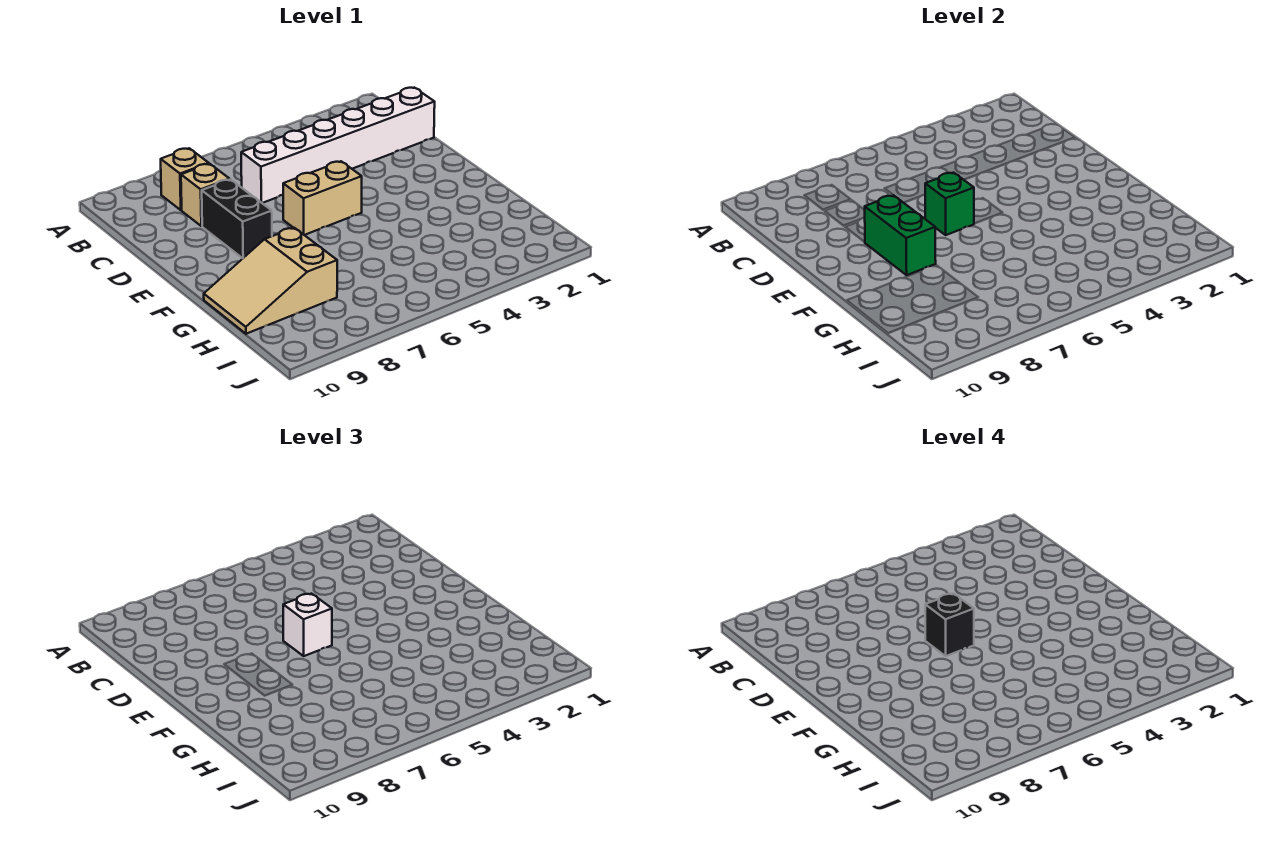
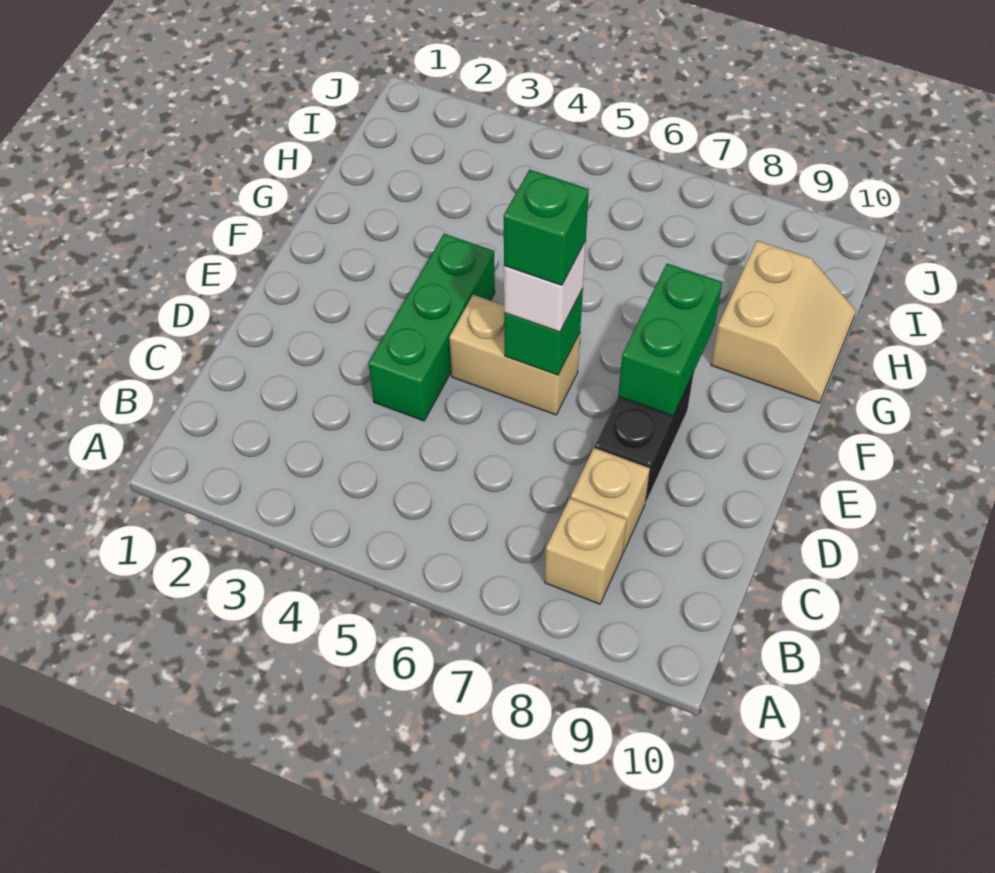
white 1x6 brick [241,88,435,203] -> none
none -> green 1x3 brick [369,234,495,421]
black 1x1 brick [925,594,974,656] -> green 1x1 brick [504,170,589,285]
tan 2x3 slope [204,228,337,334] -> tan 2x2 slope [711,241,856,403]

